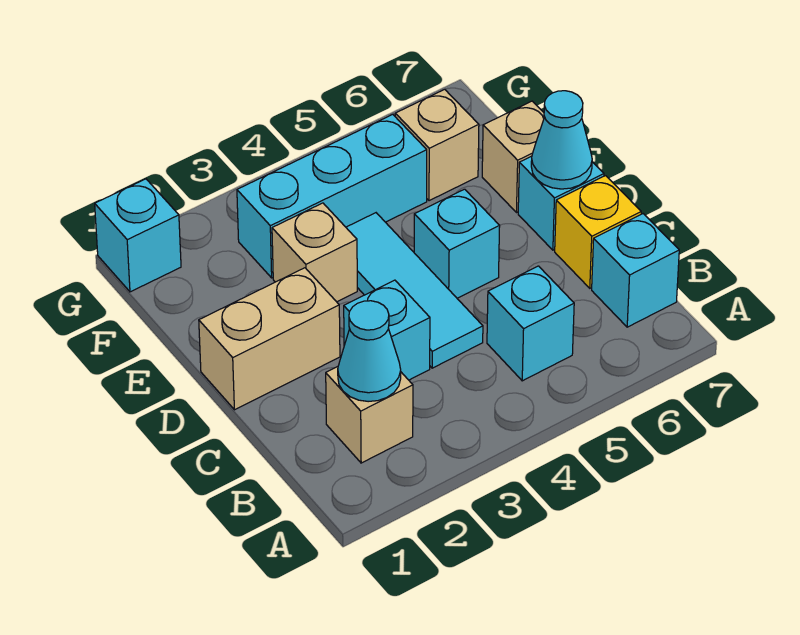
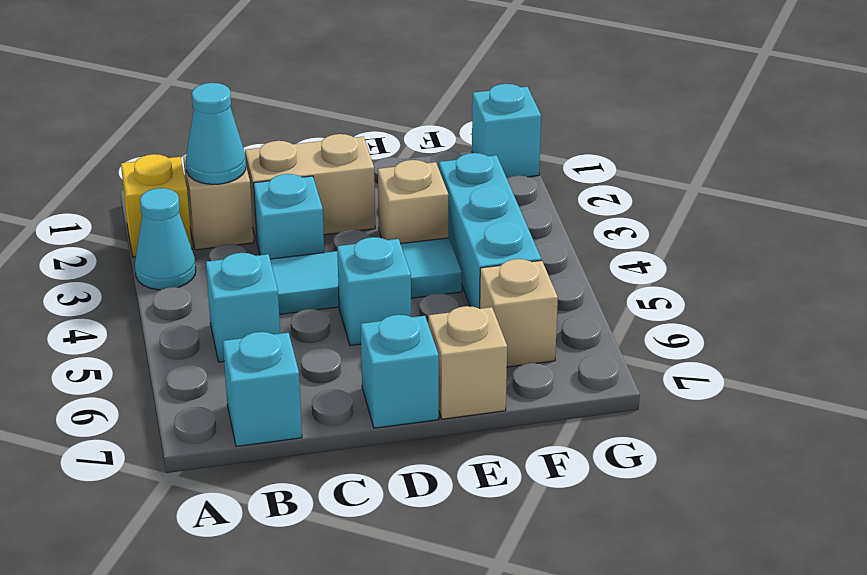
yellow 1x1 brick [555,176,641,288] -> yellow 1x1 brick moved to [121,154,192,257]
tan 1x2 brick [199,268,340,410] -> tan 1x2 brick turned to [245,134,375,242]
cyan 1x1 cone [531,91,592,189] -> cyan 1x1 cone moved to [135,188,196,290]

